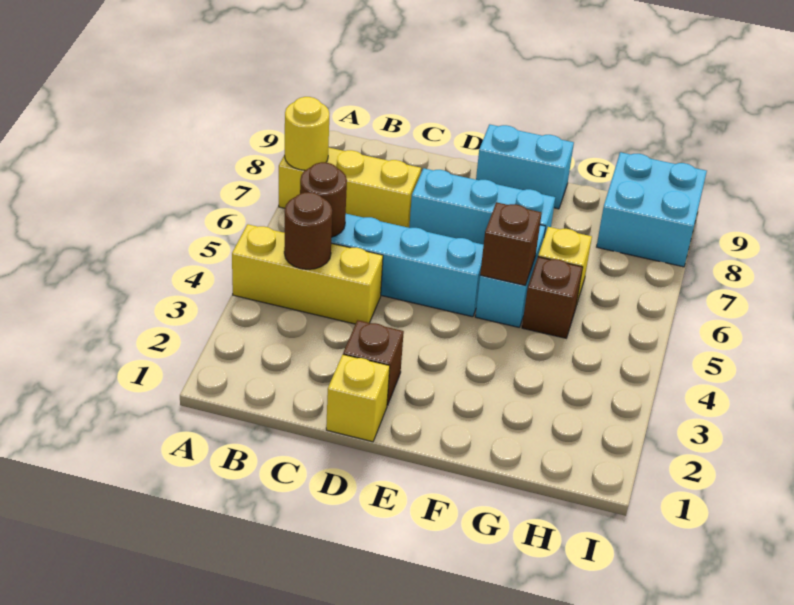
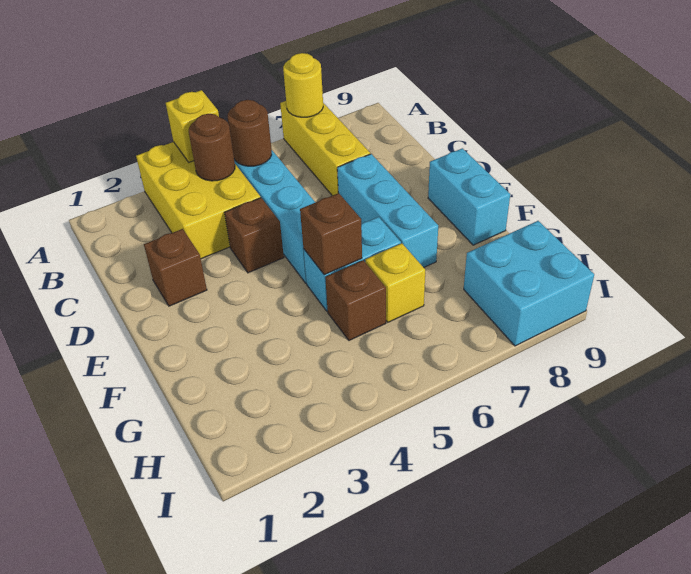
yellow 1x3 brick [232,224,383,324] -> yellow 2x3 brick [136,142,261,259]
yellow 1x1 brick [326,355,390,442] -> yellow 1x1 brick moved to [166,90,219,162]
none -> brown 1x1 brick [225,198,284,273]

